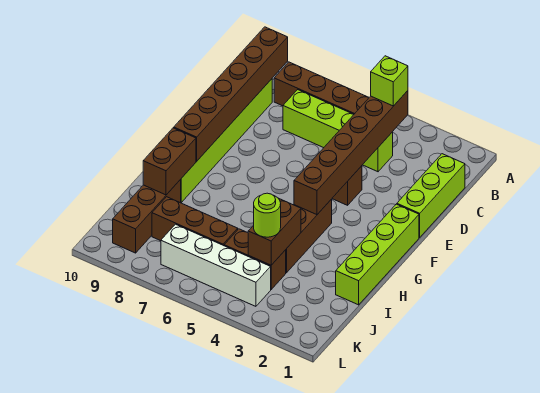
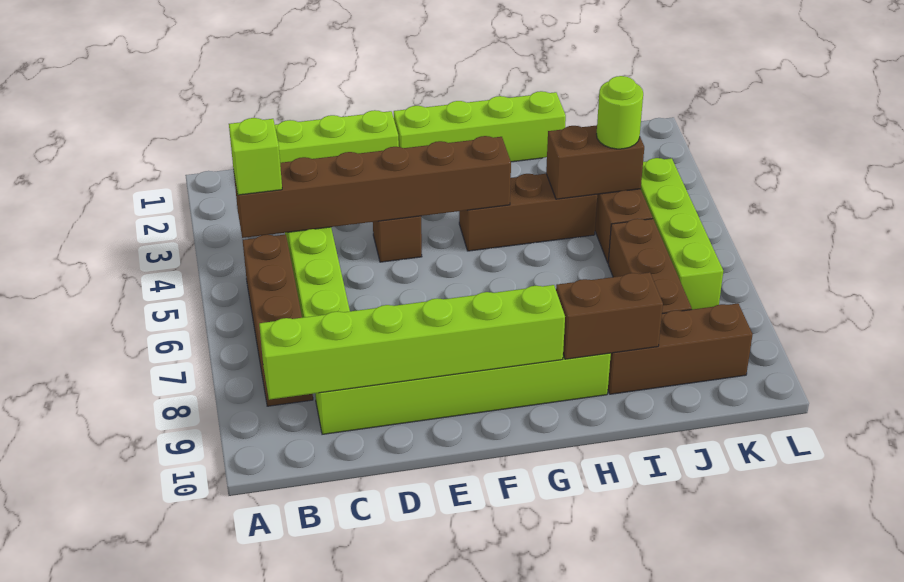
brown 1x6 brick [174,27,288,161] -> lime 1x6 brick [259,285,565,400]
white 1x4 brick [161,224,271,306] -> lime 1x4 brick [641,158,723,309]

